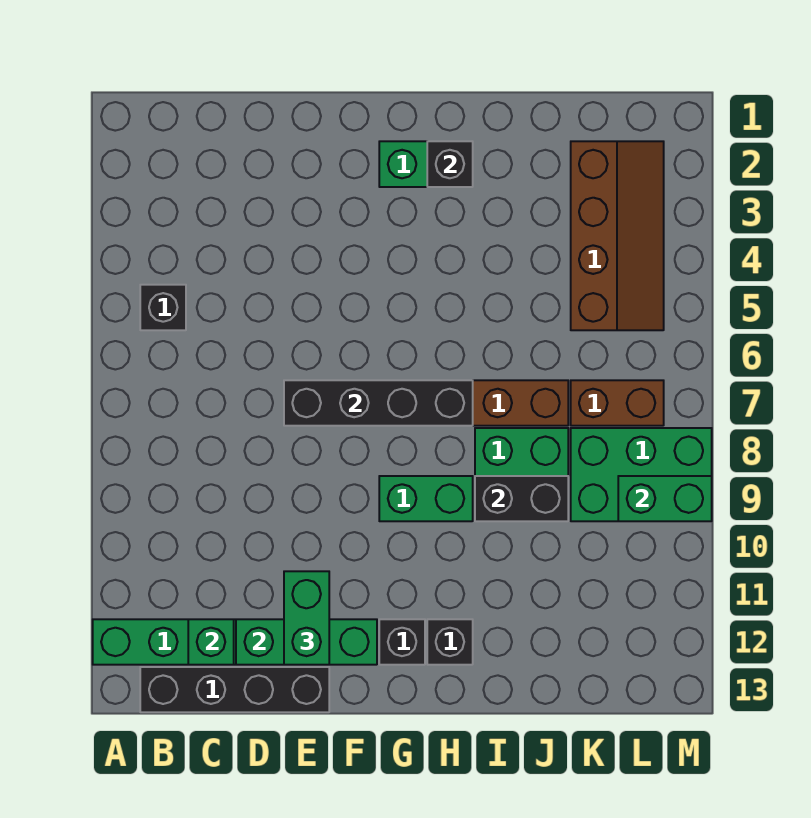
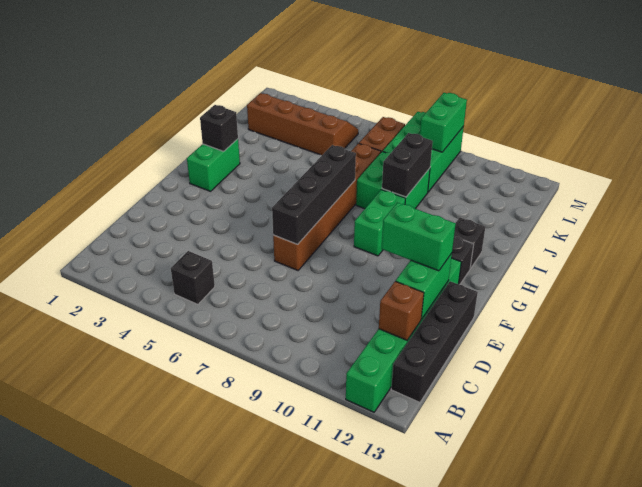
green 1x1 brick [188,619,234,665] -> brown 1x1 brick [379,281,424,340]

